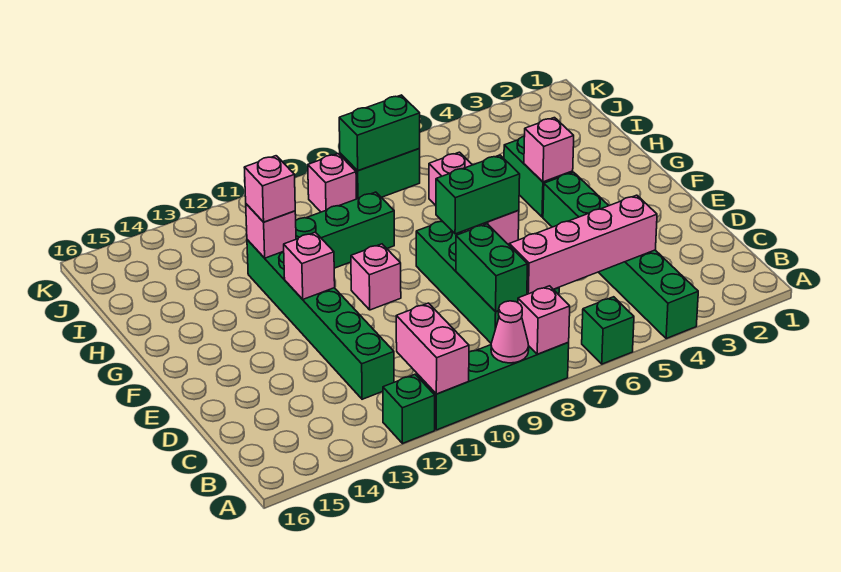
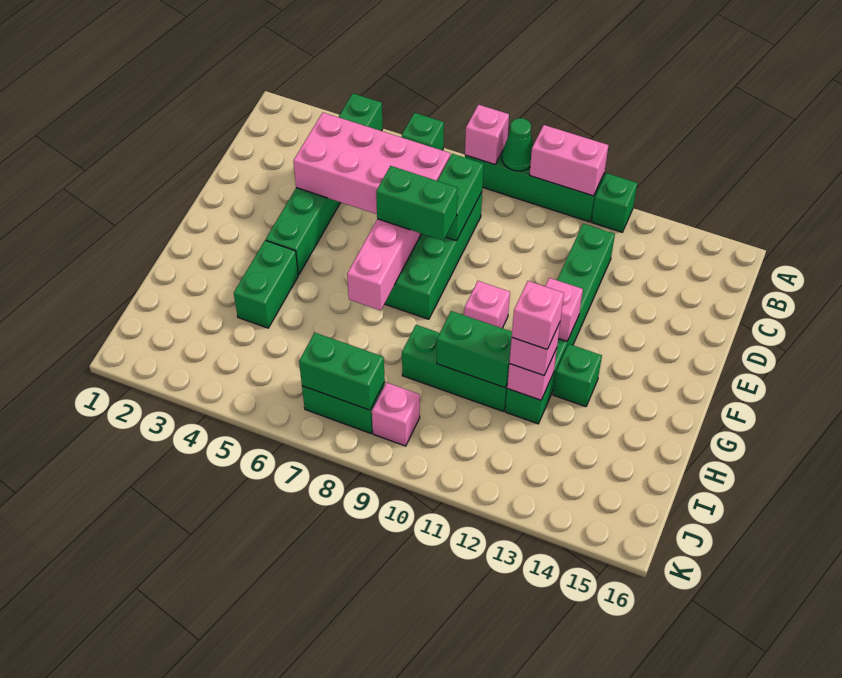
pink 1x1 cone [491,301,529,363] -> green 1x1 cone [502,118,533,171]
pink 1x2 brick [396,303,469,394] -> pink 1x2 brick turned to [529,125,608,196]
pink 1x4 brick [509,195,657,294] -> pink 2x4 brick [293,113,450,214]
pink 1x1 brick [524,118,574,182] -> pink 1x1 brick moved to [512,281,564,349]
none -> green 1x1 brick [553,344,602,407]
none -> green 1x2 brick [437,311,512,388]

